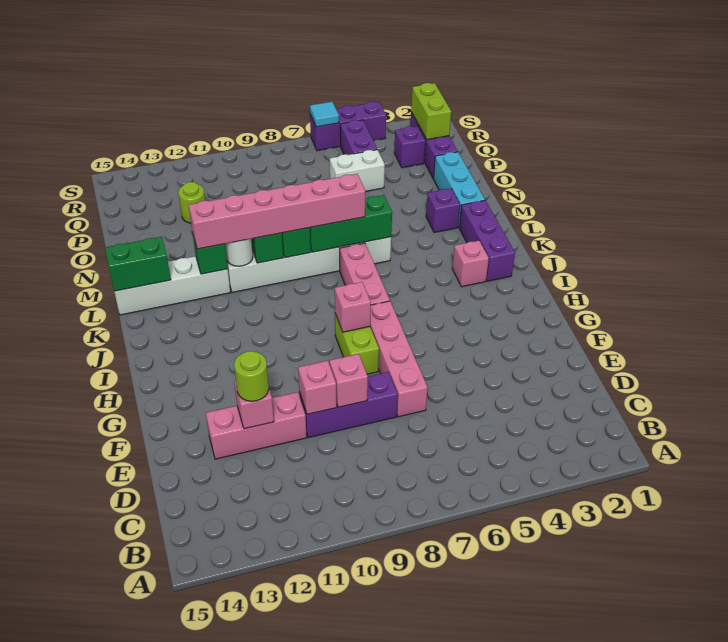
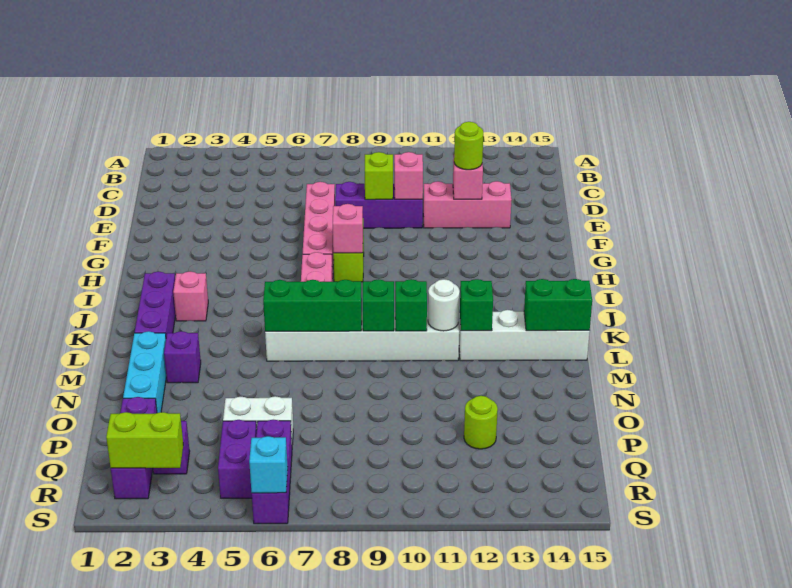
pink 1x1 brick [329,354,368,407] -> lime 1x1 brick [365,152,393,200]
pink 1x6 brick [189,174,365,249] -> none
lime 1x2 brick [411,83,451,140] -> lime 1x2 brick turned to [106,412,183,468]
purple 1x3 brick [310,102,386,151] -> purple 1x3 brick turned to [252,420,292,524]
cyan 1x1 tile [310,102,339,127] -> cyan 1x1 brick [249,436,288,493]

